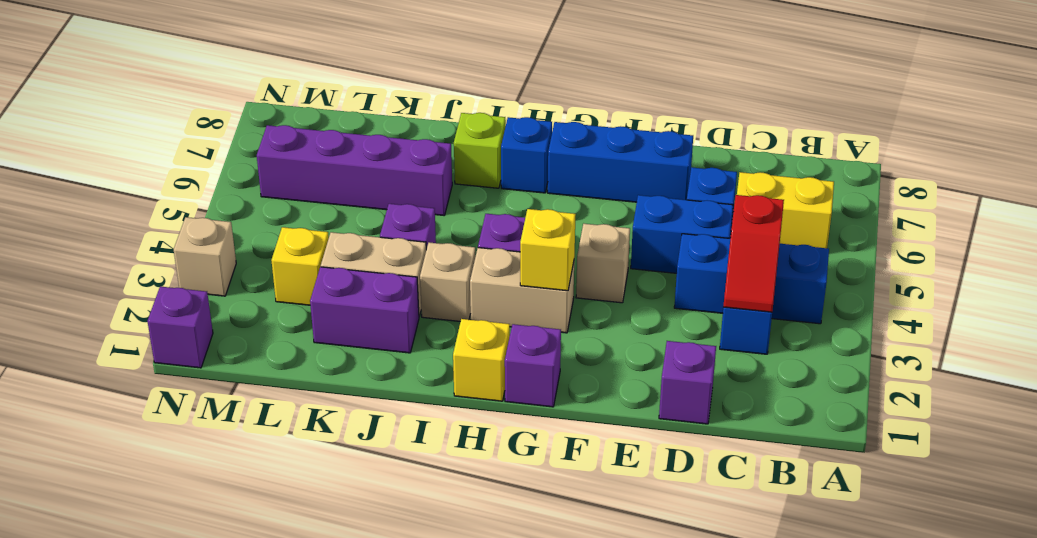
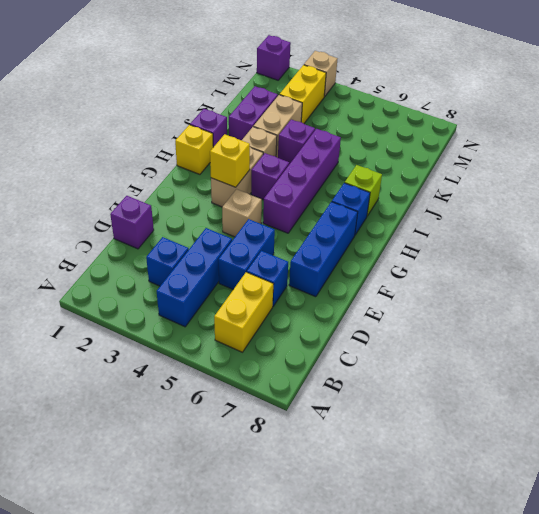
red 1x2 slope [723,195,784,312] -> none
purple 1x1 brick [505,324,561,407] -> purple 1x1 brick moved to [190,109,227,147]
purple 1x4 brick [257,125,452,215] -> purple 1x4 brick moved to [263,129,341,233]
yellow 1x1 brick [271,227,329,305] -> yellow 1x2 brick [280,65,326,123]

